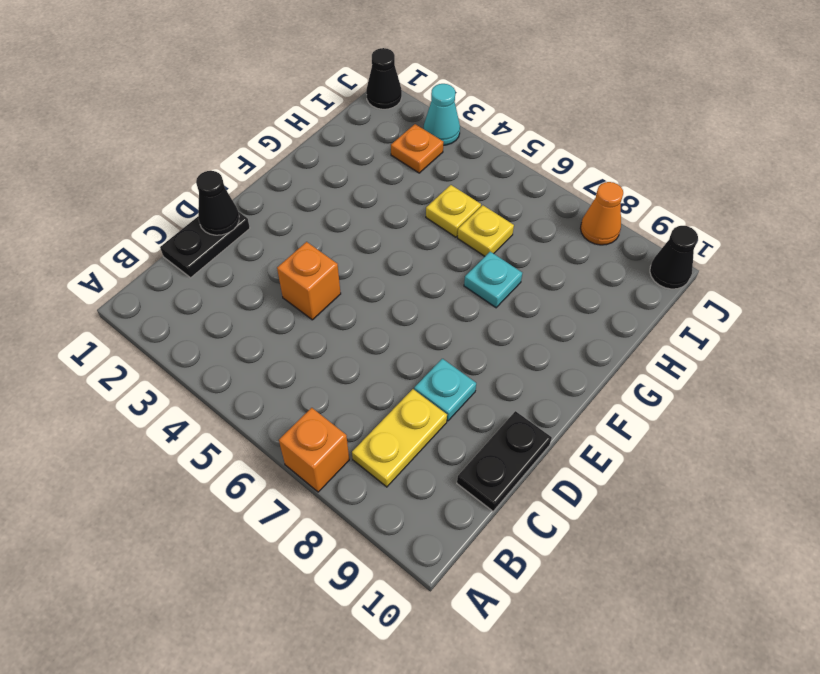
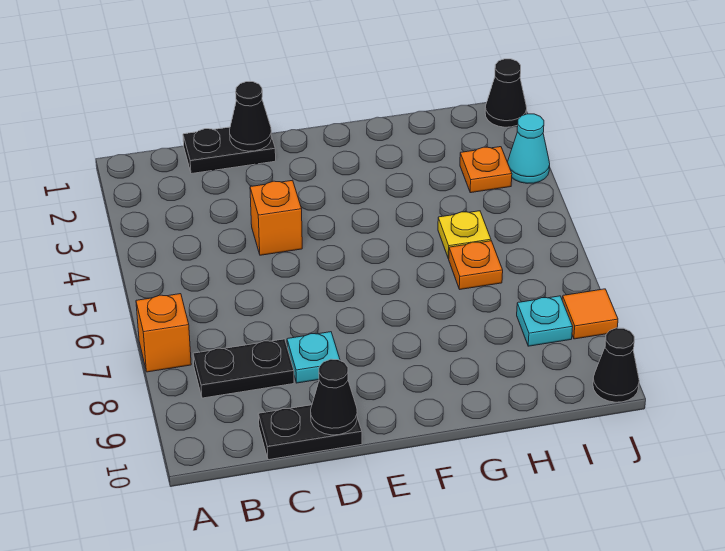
yellow 1x2 plate [352,389,447,487] -> black 1x2 plate [193,339,294,398]
none -> black 1x1 cone [311,359,357,435]
cyan 1x1 plate [464,252,522,308] -> cyan 1x1 plate moved to [517,296,573,346]
yellow 1x1 plate [458,205,514,256] -> orange 1x1 plate [449,241,503,289]
orange 1x1 cone [580,182,623,245] -> orange 1x1 tile [562,289,618,339]

